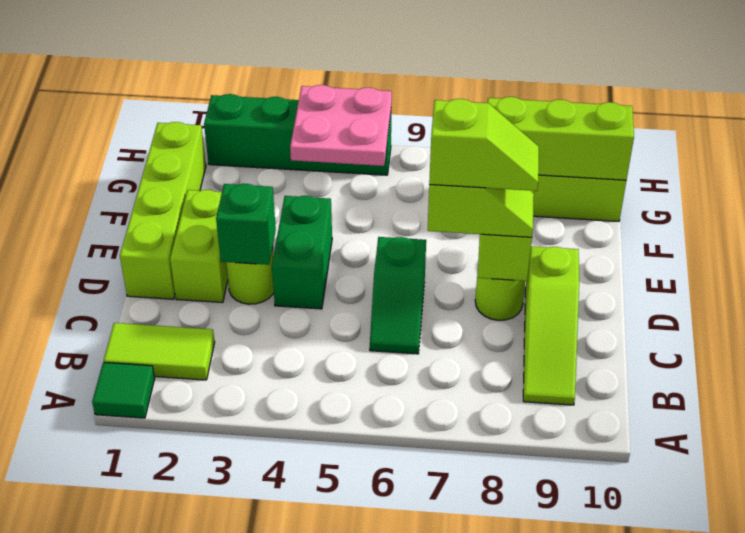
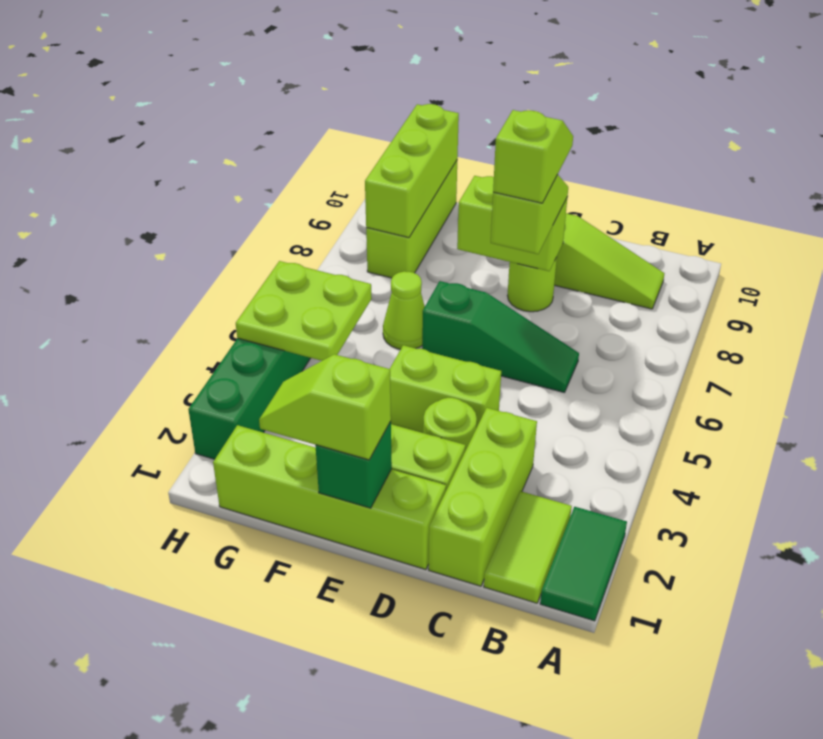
green 1x1 tile [92,362,155,418] -> green 1x2 tile [540,507,627,621]
none -> lime 1x3 brick [429,408,537,586]
green 1x2 slope [370,237,426,354] -> green 1x3 slope [422,281,579,393]
green 1x1 brick [216,184,276,265] -> green 1x1 brick moved to [315,421,392,508]
green 1x2 brick [272,196,332,309] -> lime 1x2 brick [390,345,501,433]
none -> lime 1x2 slope [259,354,391,460]
none -> lime 1x1 cone [383,271,425,349]
pink 2x2 plate [290,85,392,166] -> lime 2x2 plate [236,261,372,361]

